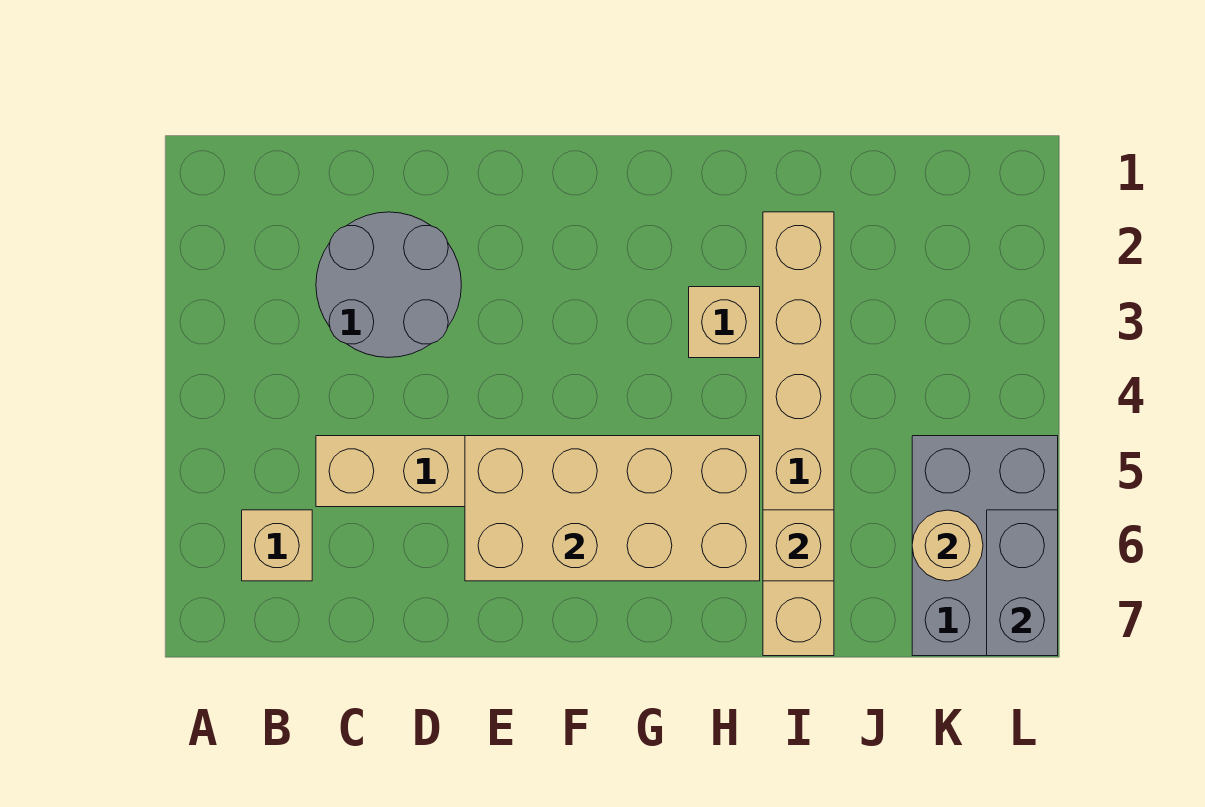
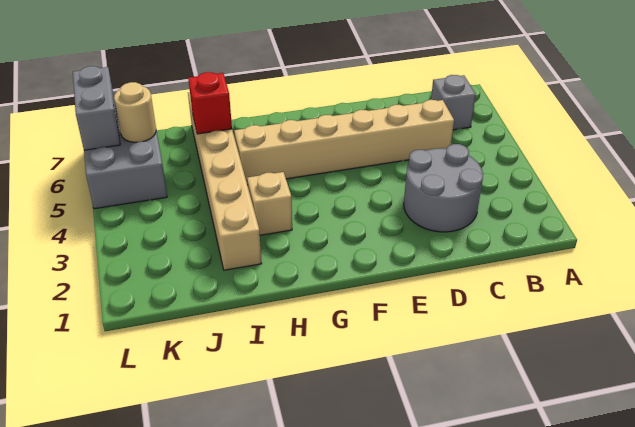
tan 1x1 brick [242,510,312,581] -> grey 1x1 brick [431,75,476,130]
tan 2x4 brick [465,436,760,581] -> none
tan 1x1 brick [763,510,834,581] -> red 1x1 brick [188,72,232,134]

